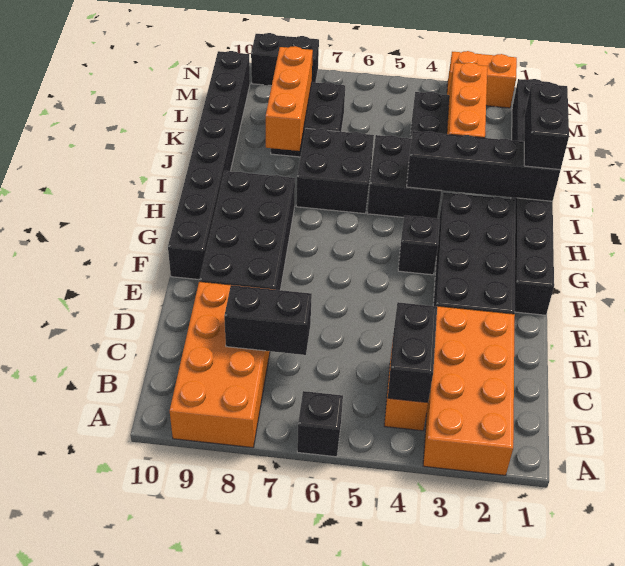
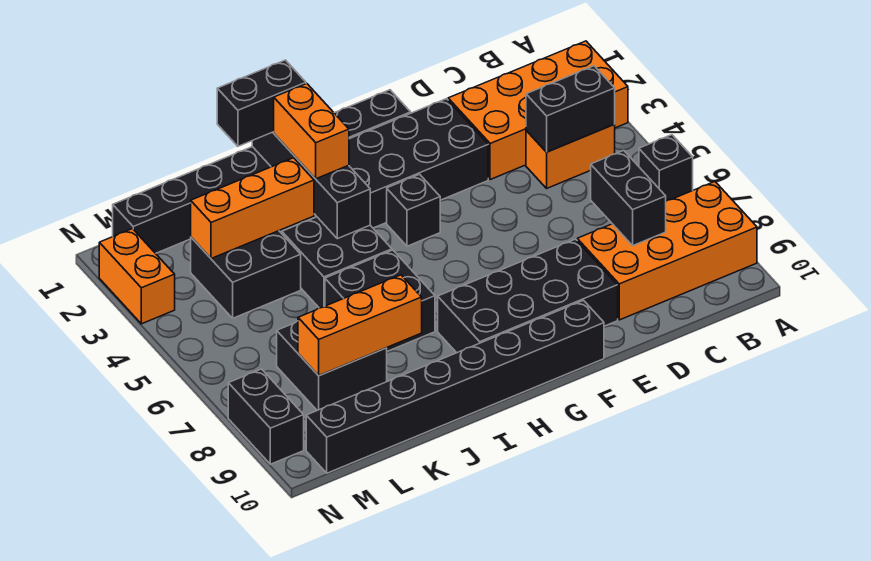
none -> orange 1x2 brick [274,84,349,179]

